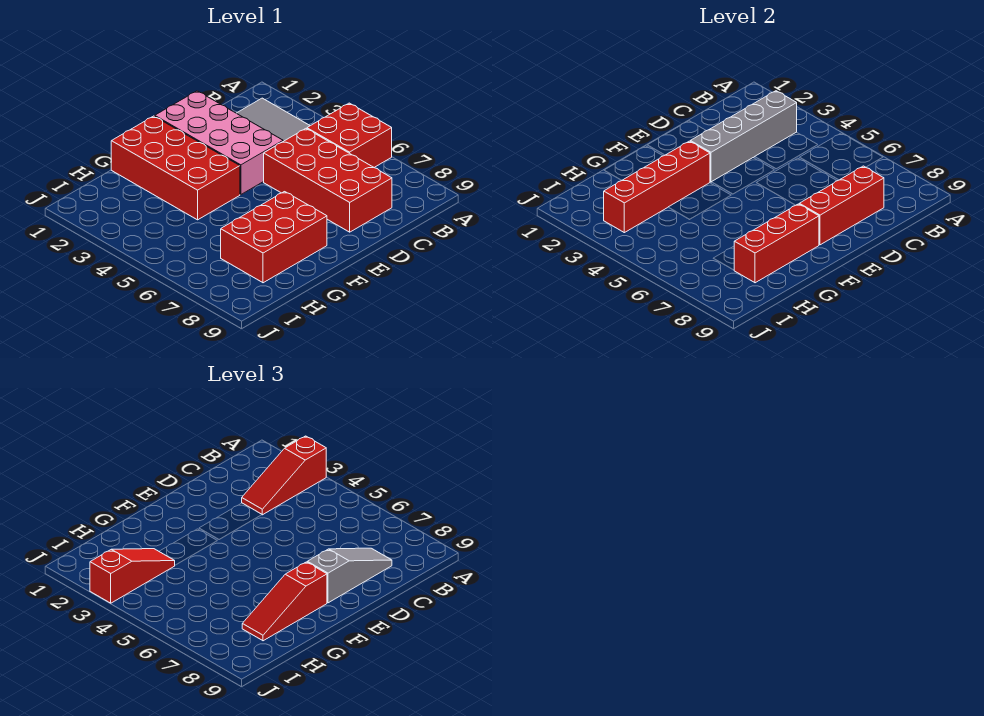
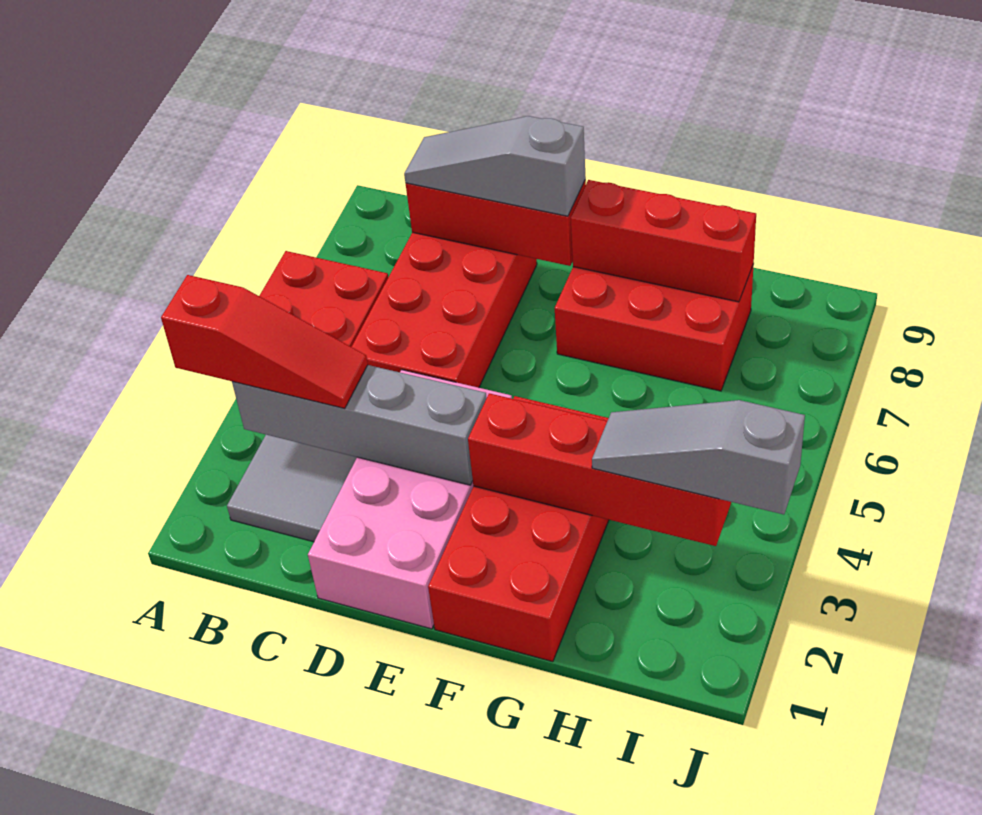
red 1x3 slope [242,562,327,641] -> none
red 1x3 slope [90,549,175,603] -> grey 1x3 slope [592,400,805,514]

